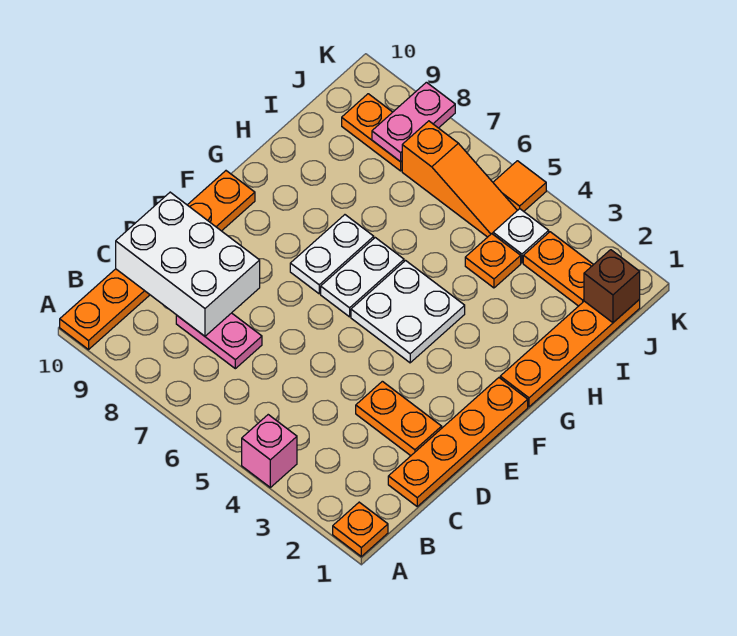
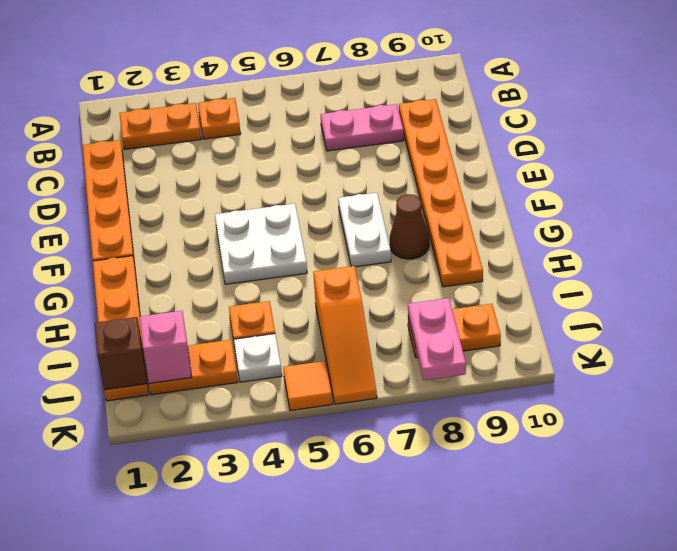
orange 1x1 plate [333,502,388,556] -> orange 1x1 plate moved to [198,98,241,139]
pink 1x1 brick [242,415,297,487] -> pink 1x1 brick moved to [140,311,192,383]
orange 1x6 plate [60,171,255,350] -> orange 1x6 plate moved to [399,99,483,287]
white 2x3 brick [116,192,260,336] -> none
orange 1x2 plate [356,381,442,456] -> orange 1x2 plate moved to [119,103,201,150]
white 1x2 plate [321,238,404,317] -> none
none -> brown 1x1 cone [390,194,429,259]
orange 1x3 slope [402,121,517,237] -> orange 1x3 slope turned to [313,266,377,404]

